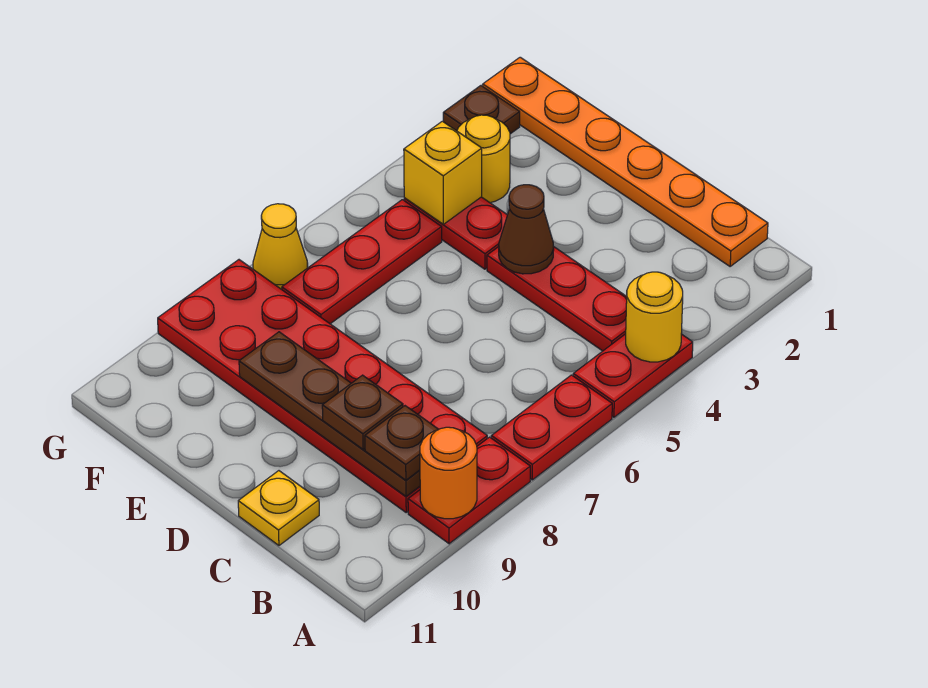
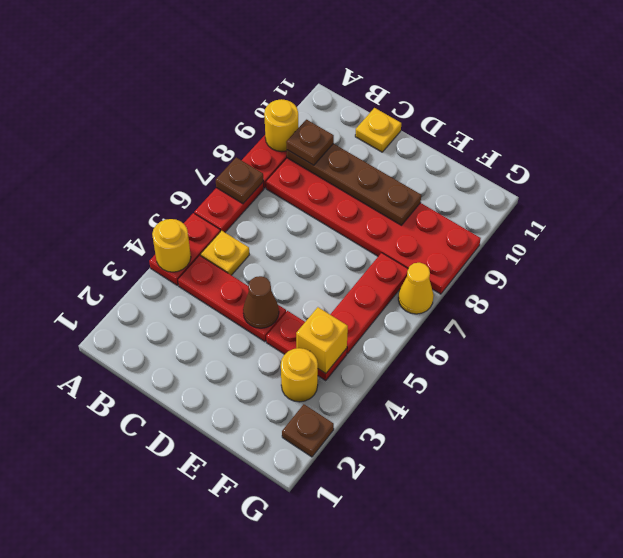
orange 1x1 round brick [420,427,477,519] -> yellow 1x1 round brick [264,99,298,152]
orange 1x6 plate [483,57,768,266] -> none
none -> yellow 1x1 plate [200,231,249,275]
brown 1x1 plate [322,375,403,449] -> brown 1x1 plate moved to [216,157,263,204]

